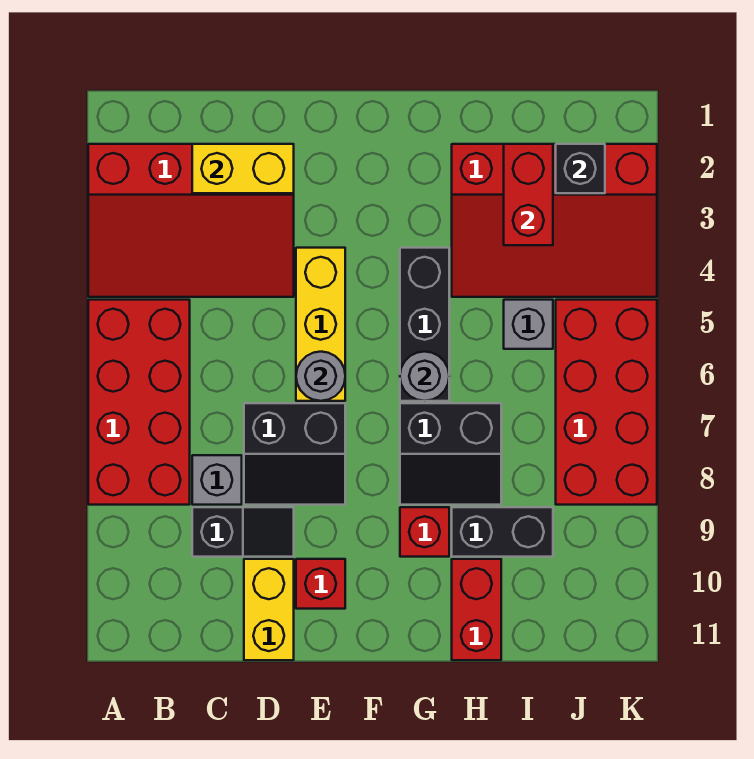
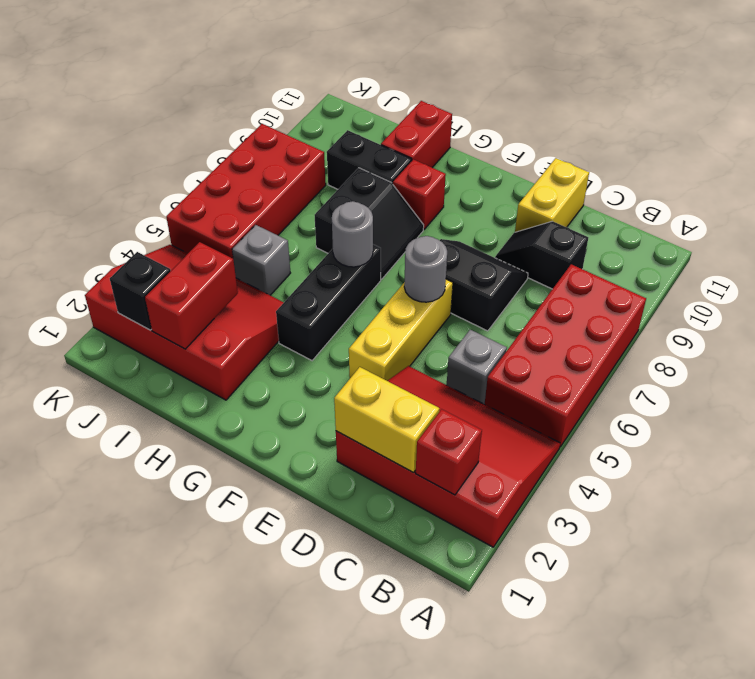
grey 1x1 brick [192,455,242,505] -> grey 1x1 brick moved to [447,330,507,404]
red 1x1 brick [296,559,345,609] -> red 1x1 brick moved to [416,409,482,495]
black 2x2 slope [400,403,501,505] -> black 2x2 slope turned to [315,168,424,279]

